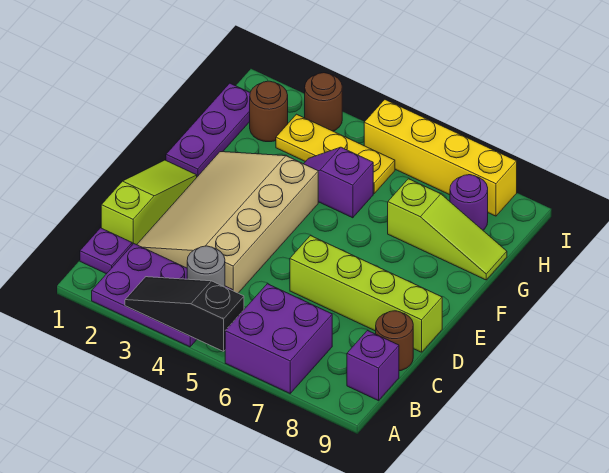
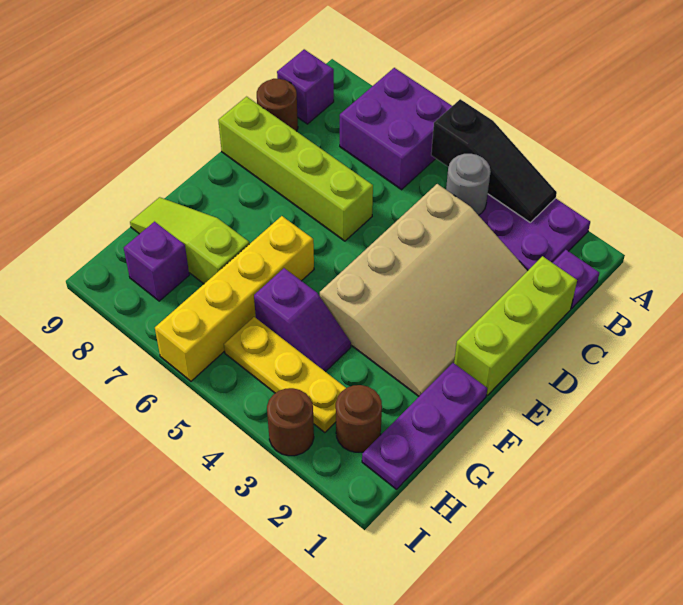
lime 1x3 slope [101,160,197,245] -> lime 1x3 brick [454,256,577,395]
purple 1x1 round brick [450,175,488,230] -> purple 1x1 brick [124,222,189,301]
yellow 1x4 brick [364,100,517,216] -> yellow 1x4 brick turned to [155,216,314,381]

